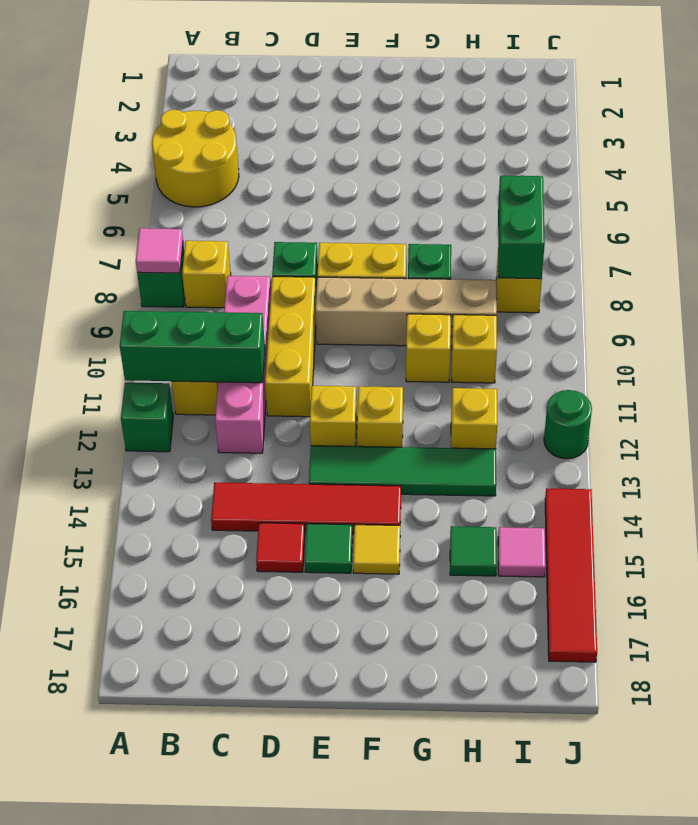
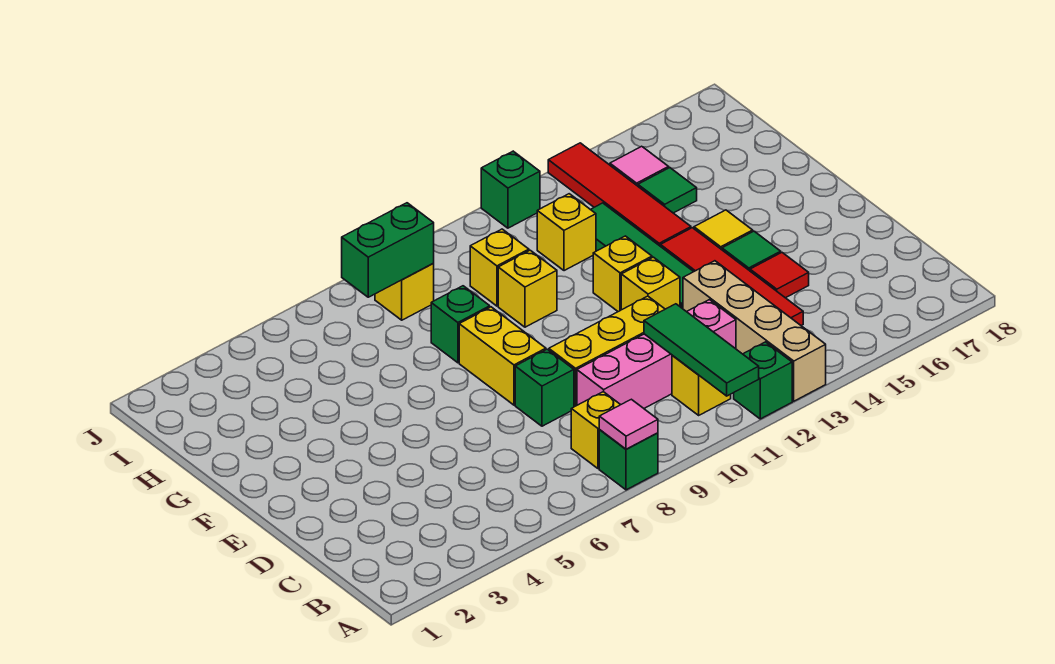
yellow 2x2 round brick [152,110,239,207] -> none
green 1x3 brick [120,311,265,383] -> green 1x3 tile [644,304,759,396]
tan 1x4 brick [316,277,497,346] -> tan 1x4 brick moved to [683,261,826,401]
green 1x1 round brick [544,390,592,459] -> green 1x1 brick [481,151,540,228]
red 1x4 tile [545,488,597,662] -> red 1x4 tile turned to [548,143,691,246]

